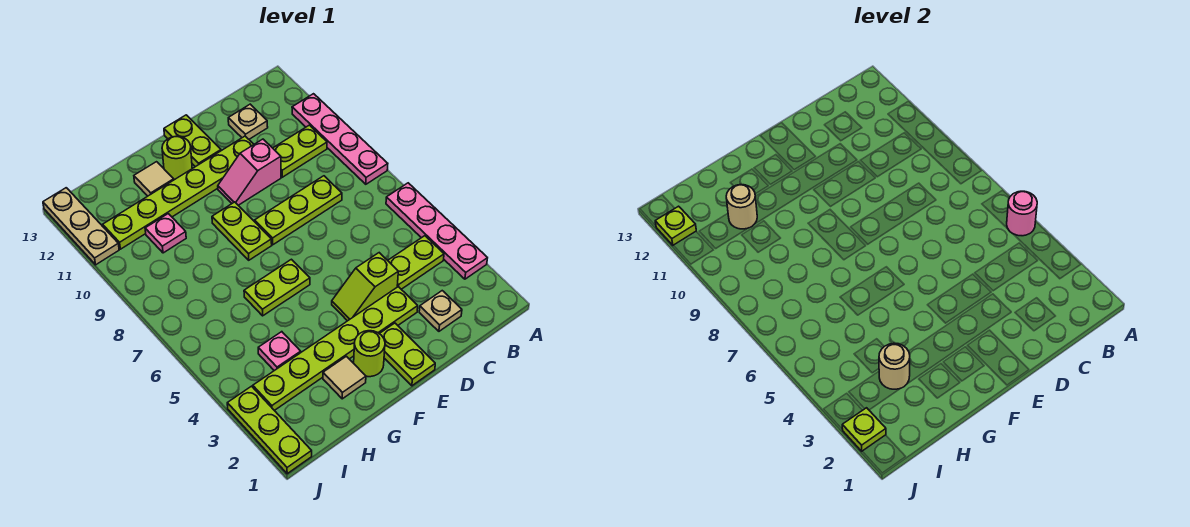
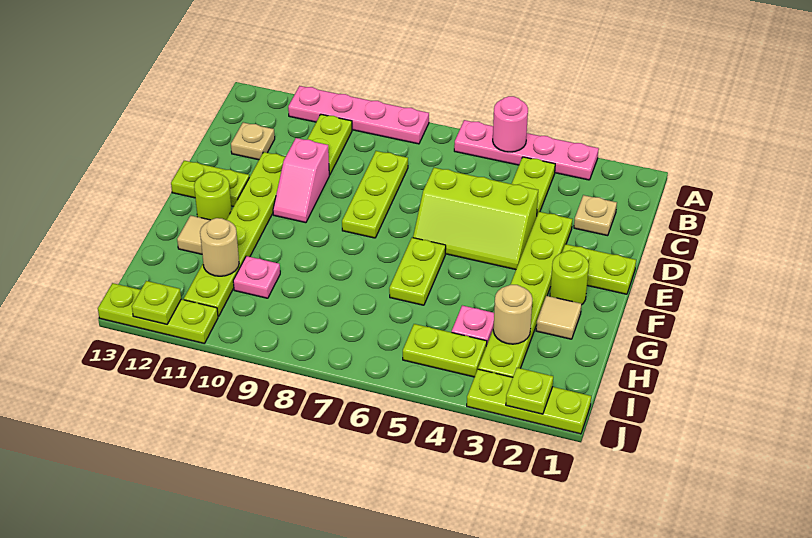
lime 1x2 slope [332,253,398,321] -> lime 2x3 slope [413,168,538,270]
lime 1x2 plate [212,202,272,260] -> lime 1x2 plate moved to [403,324,487,377]
tan 1x3 plate [43,188,119,265] -> lime 1x3 plate [98,283,218,344]

